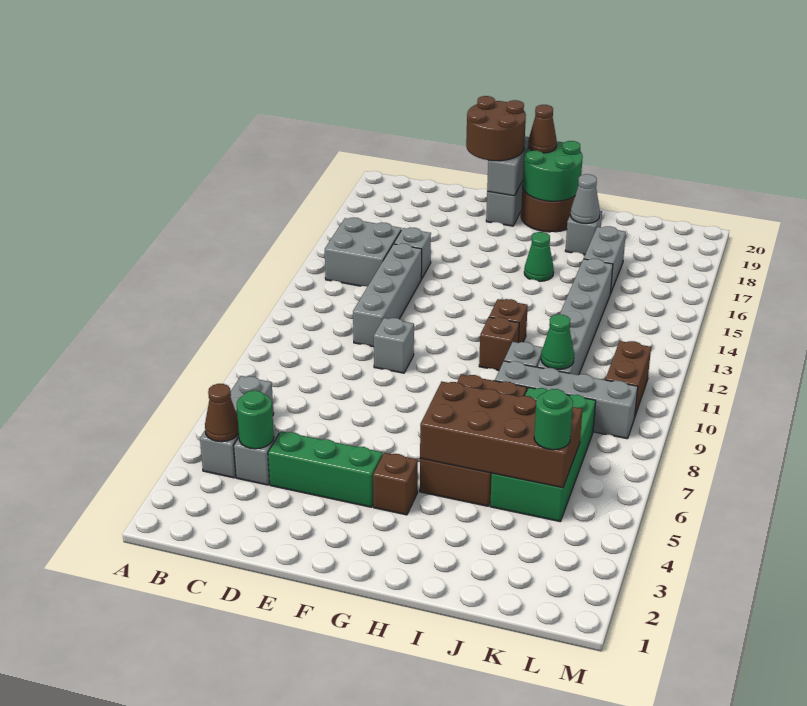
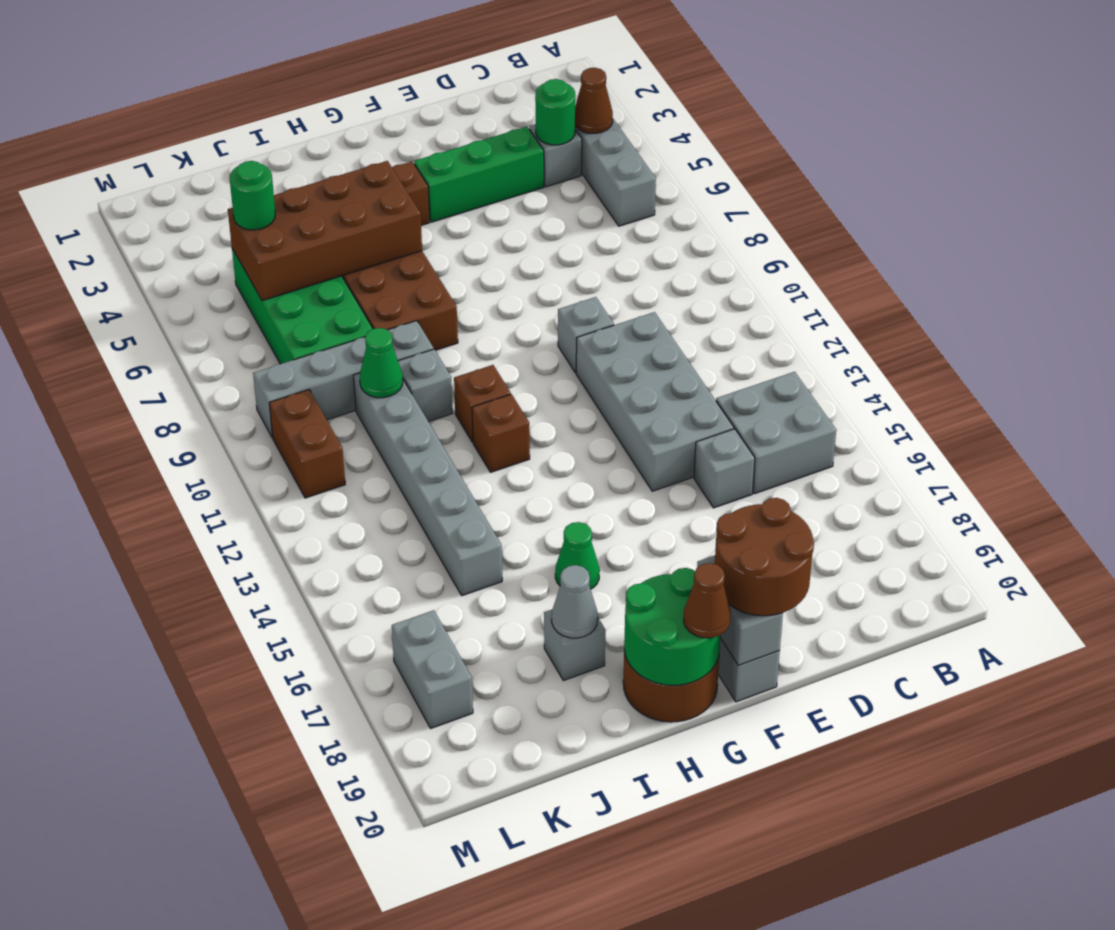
grey 1x4 brick [353,243,422,347] -> grey 2x4 brick [576,312,734,491]
grey 1x2 brick [584,226,626,294] -> grey 1x2 brick moved to [392,610,473,728]

